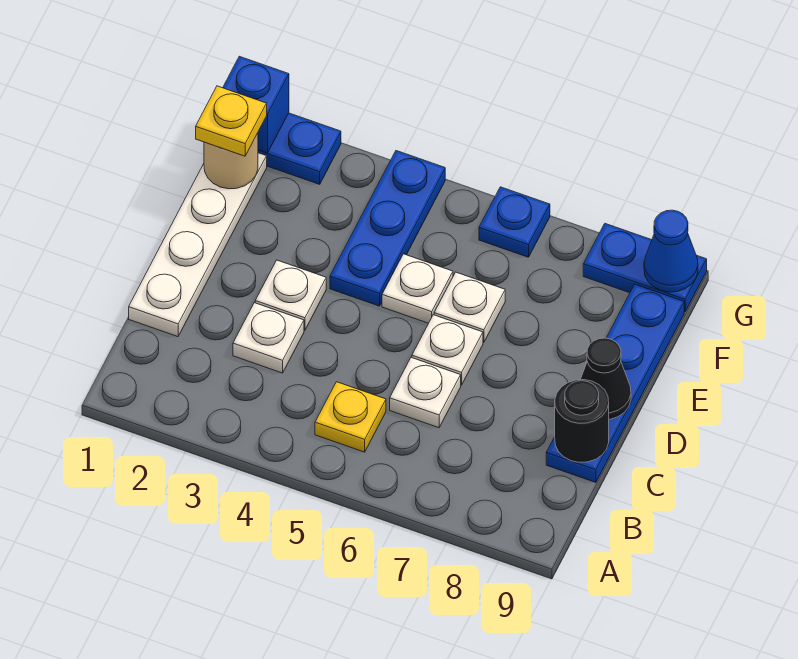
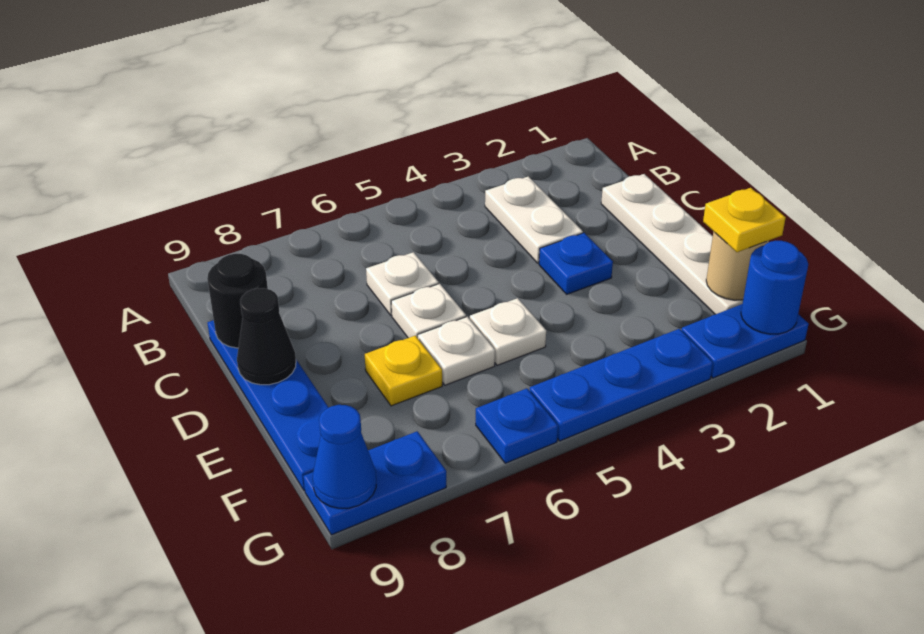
yellow 1x1 plate [315,382,386,452] -> yellow 1x1 plate moved to [365,336,442,406]
white 1x1 plate [233,303,304,373] -> white 1x2 plate [485,176,583,263]
white 1x1 plate [255,260,326,330] -> blue 1x1 plate [539,233,613,294]
blue 1x3 plate [330,151,445,306] -> blue 1x3 plate turned to [530,329,713,441]
blue 1x1 brick [223,56,289,153] -> blue 1x1 round brick [741,241,808,334]

